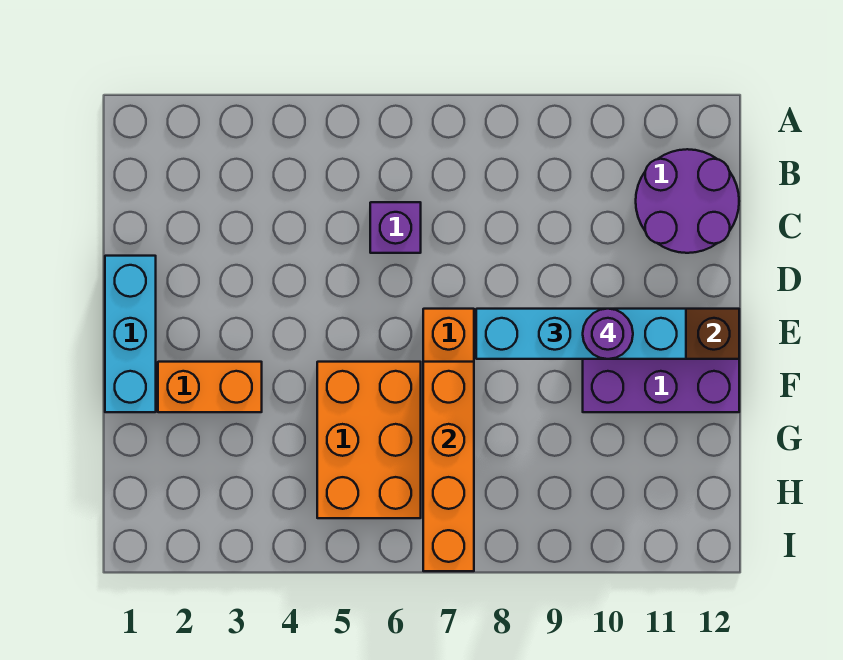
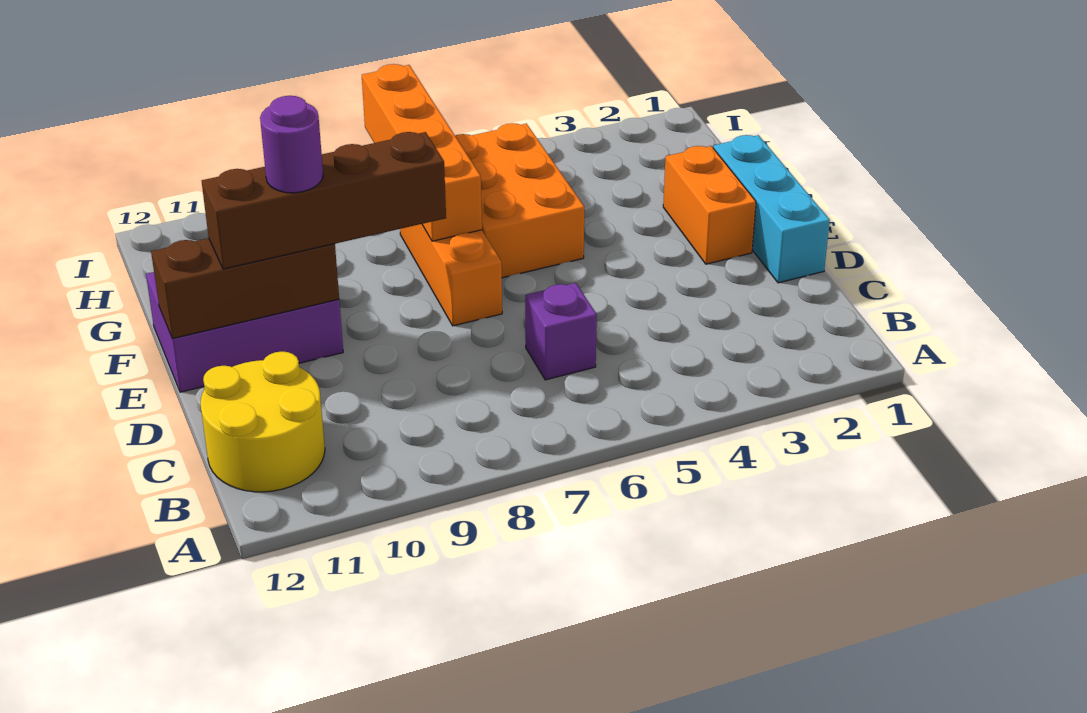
purple 2x2 round brick [636,149,739,253] -> yellow 2x2 round brick [201,351,325,492]
cyan 1x4 brick [476,309,686,359] -> brown 1x4 brick [202,132,446,269]
orange 1x2 brick [158,362,262,412] -> orange 1x2 brick turned to [663,146,756,264]

